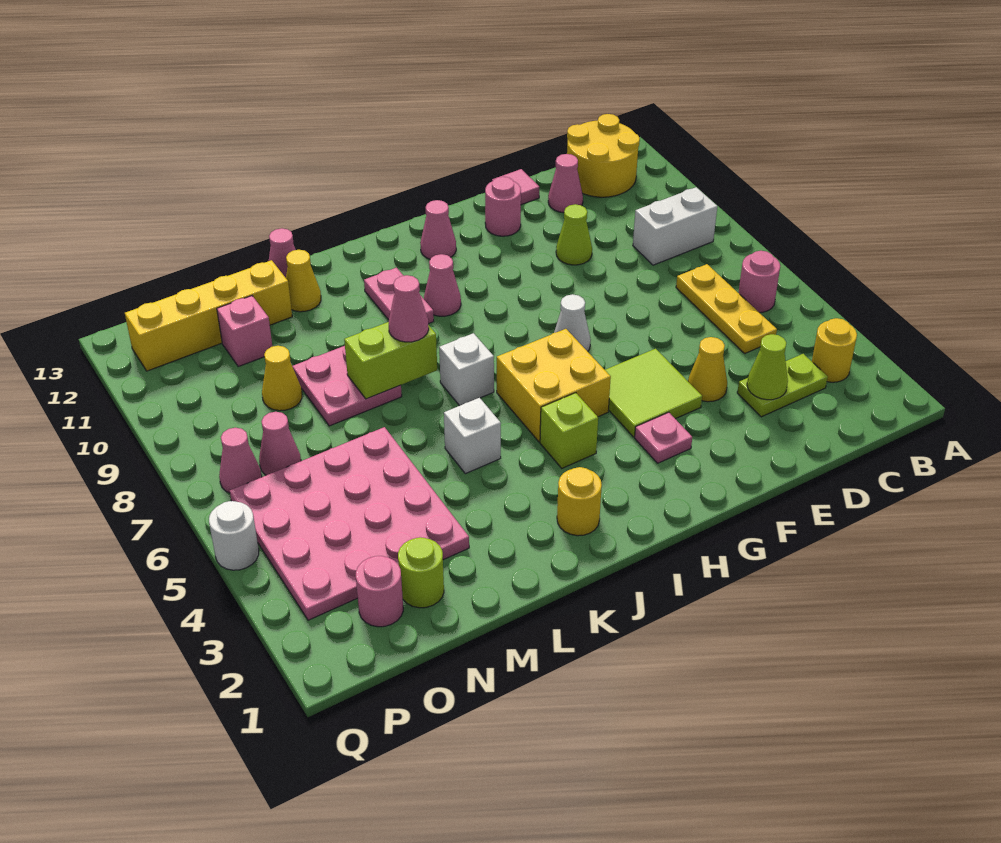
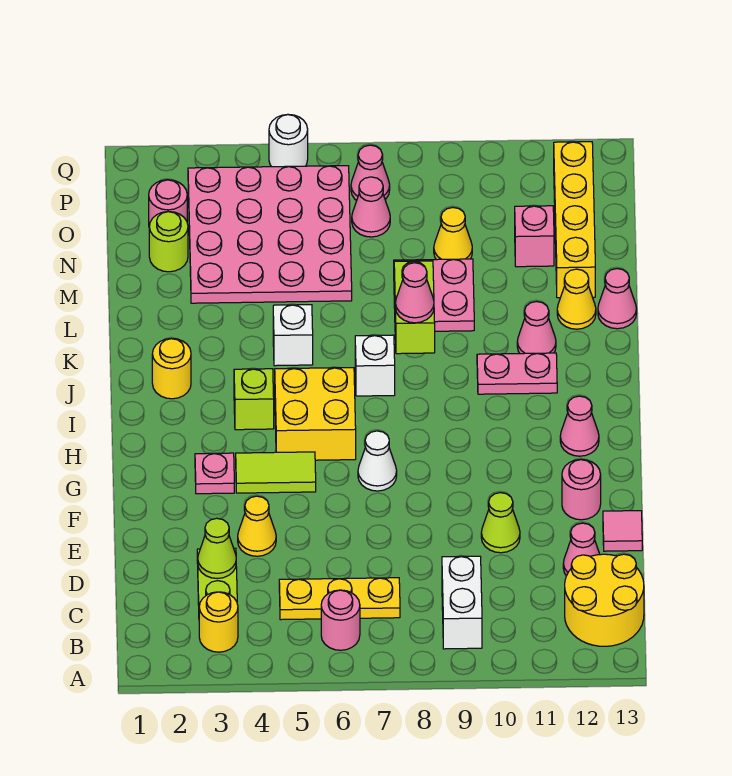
lime 2x2 tile [605,349,702,437] -> lime 1x2 tile [236,452,316,493]
pink 1x1 cone [424,254,461,316] -> pink 1x1 cone moved to [517,302,556,354]

